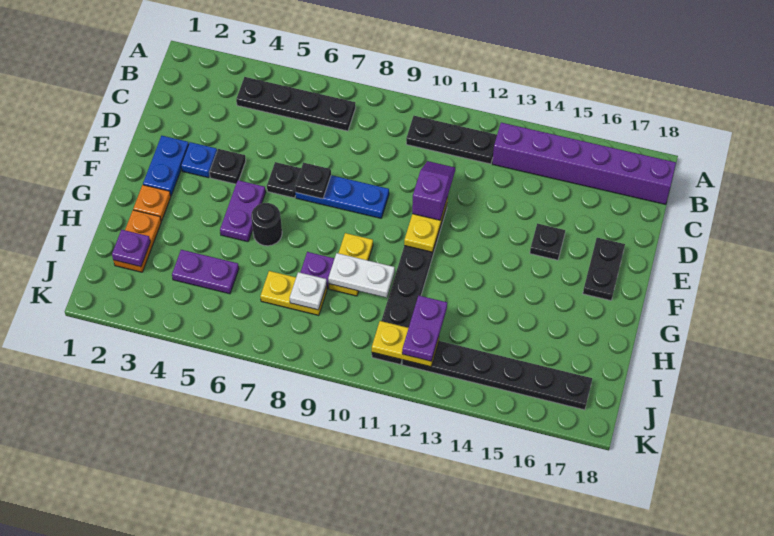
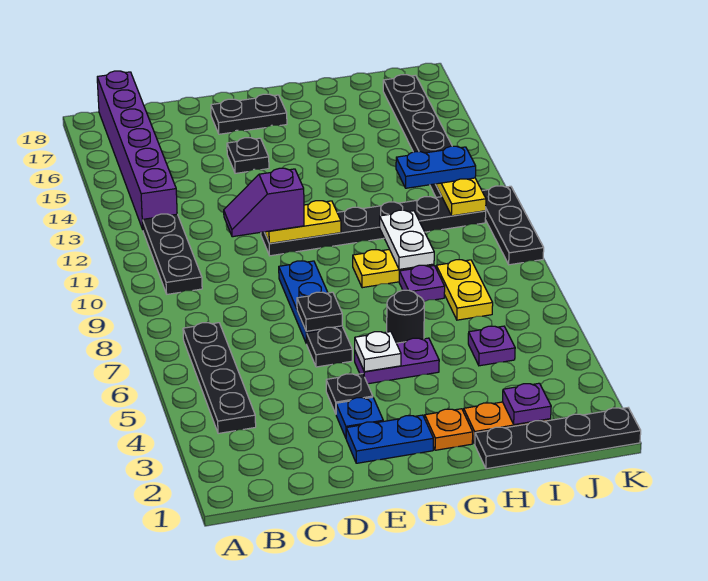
none -> black 1x4 plate [475,408,641,469]
purple 1x2 plate [172,250,239,294] -> purple 1x1 plate [468,326,515,366]
white 1x1 plate [290,272,327,310] -> white 1x1 plate moved to [355,332,401,372]
purple 1x2 plate [402,295,447,361] -> blue 1x2 plate [396,146,476,188]
none -> black 1x3 plate [482,186,544,265]

